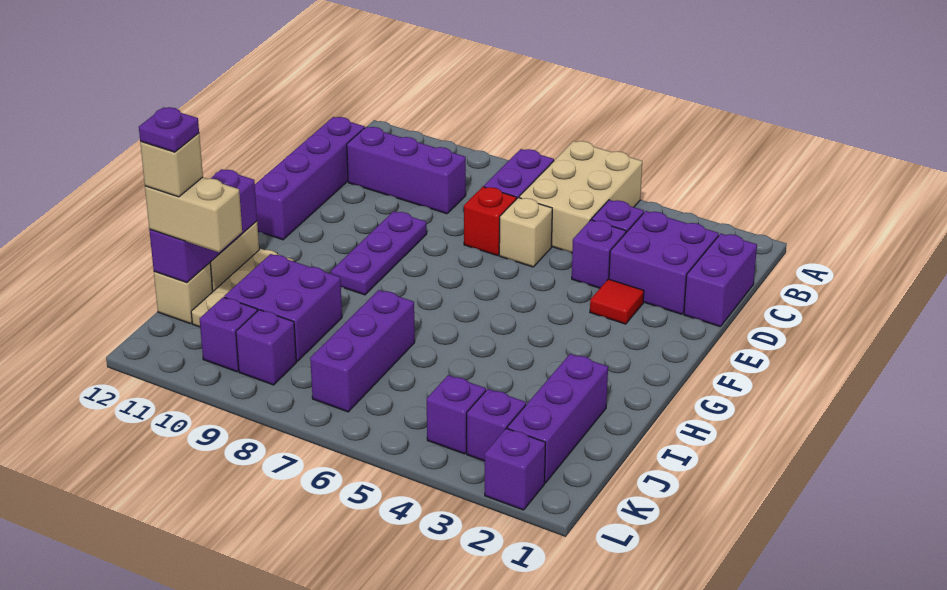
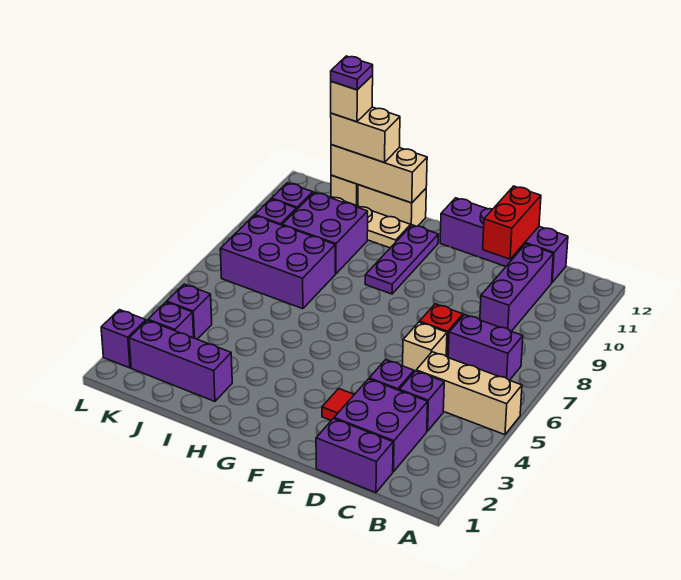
tan 2x3 brick [519,141,642,253] -> tan 1x3 brick [416,352,522,435]
none -> red 1x2 brick [483,186,541,259]
purple 1x3 plate [331,211,427,295] -> purple 1x3 plate turned to [365,225,438,294]
purple 1x3 brick [149,169,257,283] -> tan 1x3 brick [331,145,427,203]
purple 1x3 brick [310,290,415,412] -> purple 2x3 brick [220,215,335,309]
tan 1x2 brick [145,177,242,252] -> tan 1x2 brick turned to [331,107,400,162]

